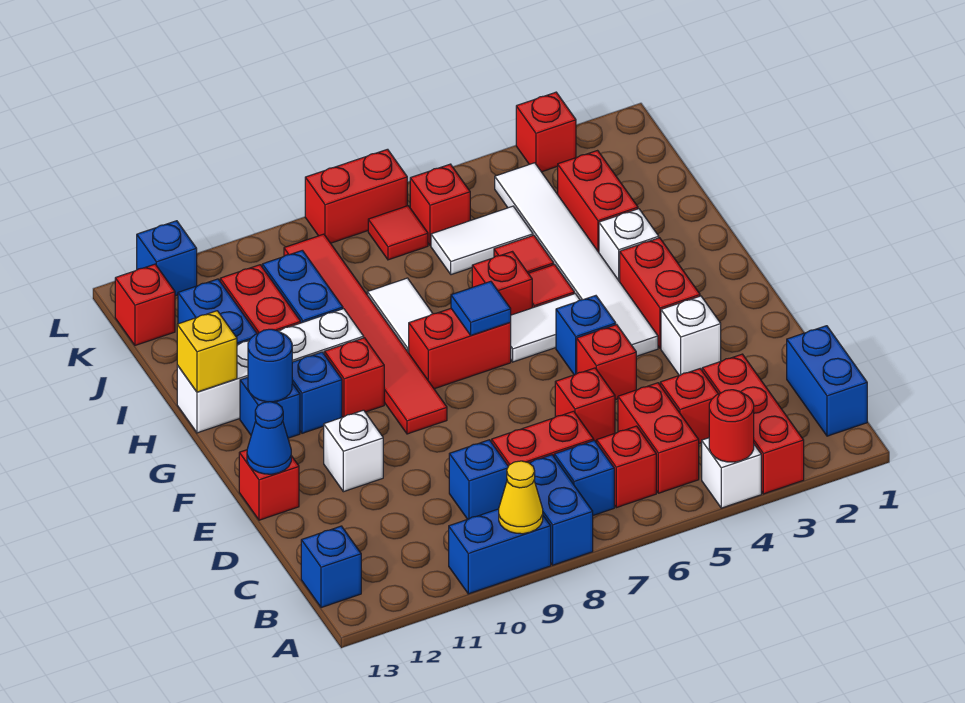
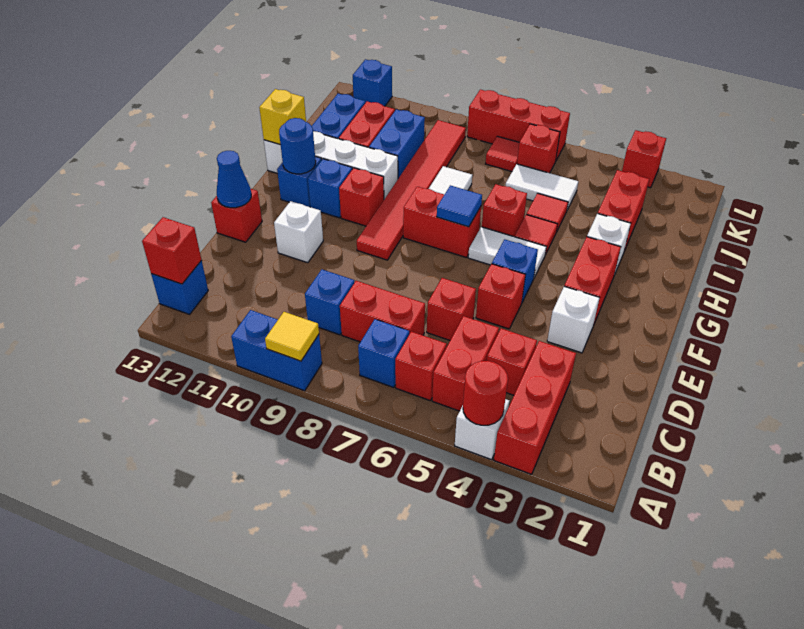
blue 1x2 brick [529,455,593,565] -> none
yellow 1x1 cone [499,461,543,534] -> yellow 1x1 tile [265,312,319,361]
blue 1x2 brick [787,326,867,436] -> none
white 1x6 tile [495,163,658,356] -> none
red 1x1 brick [115,264,175,345] -> red 1x1 brick moved to [142,217,202,284]
red 1x2 brick [305,149,407,243] -> red 1x3 brick [467,90,570,160]

